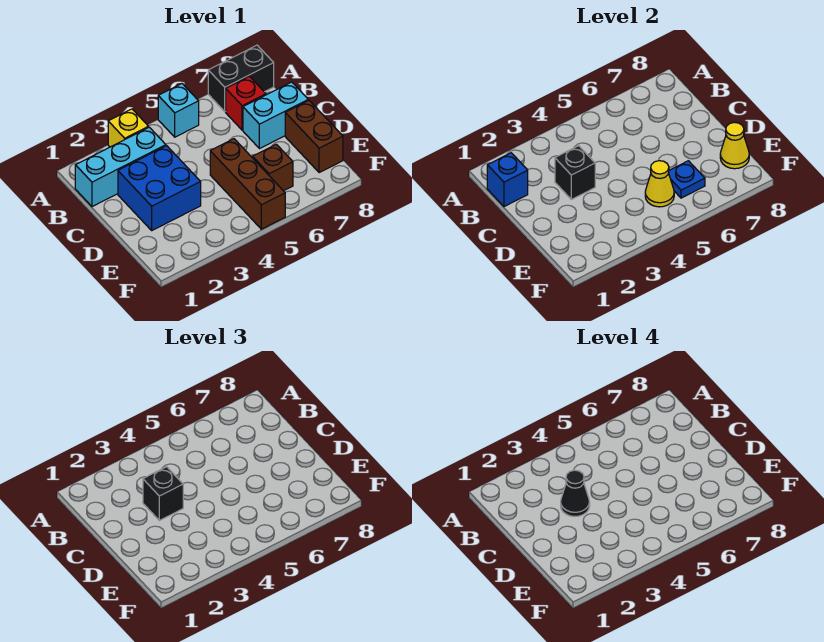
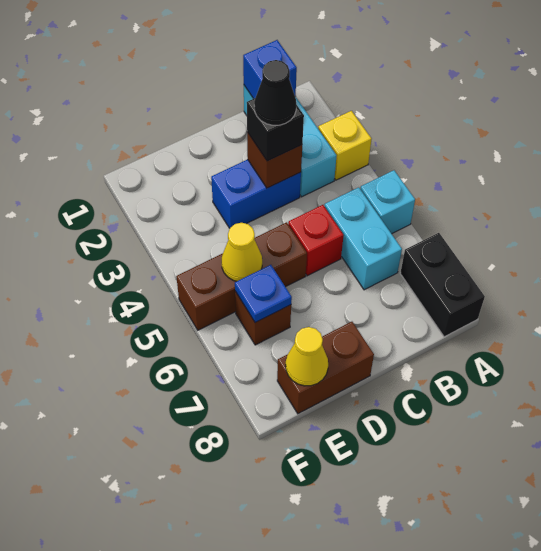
red 1x1 brick [226,76,266,130] -> red 1x1 brick moved to [288,205,344,276]
blue 2x2 brick [118,146,201,230] -> blue 1x2 brick [211,159,301,228]
black 1x1 brick [555,146,595,199] -> brown 1x1 brick [247,132,302,188]
cyan 1x2 brick [243,82,308,149] -> cyan 1x2 brick moved to [325,187,402,290]

